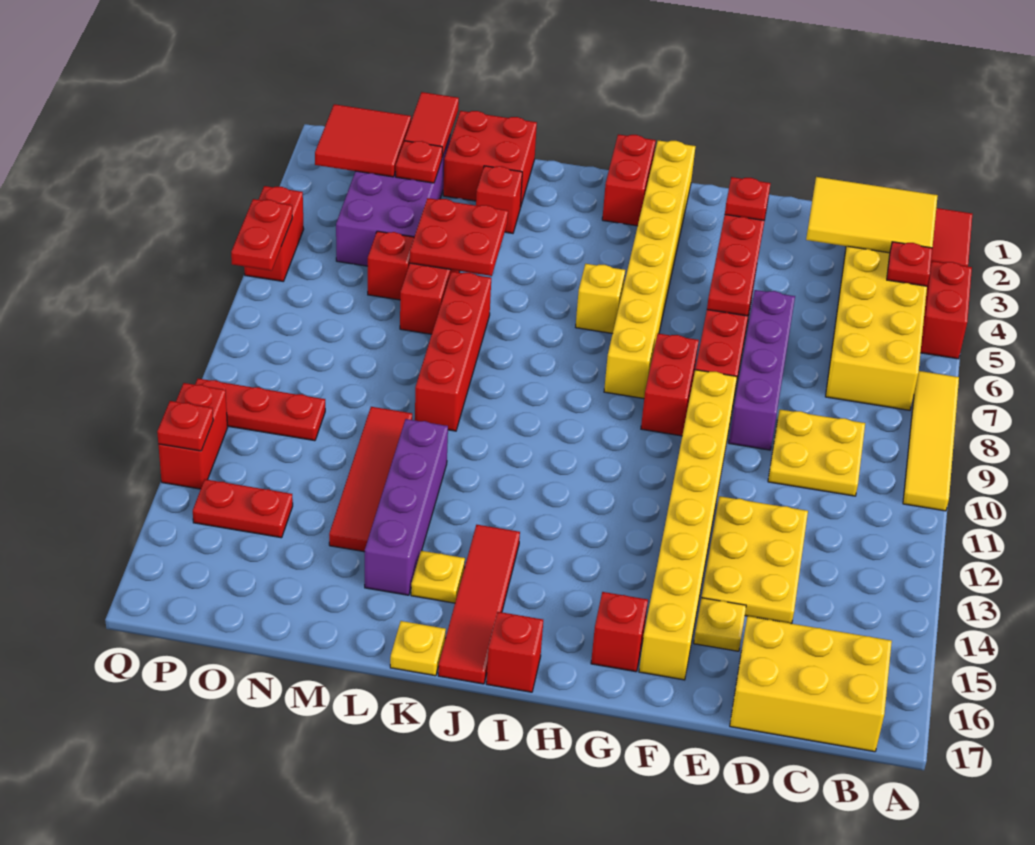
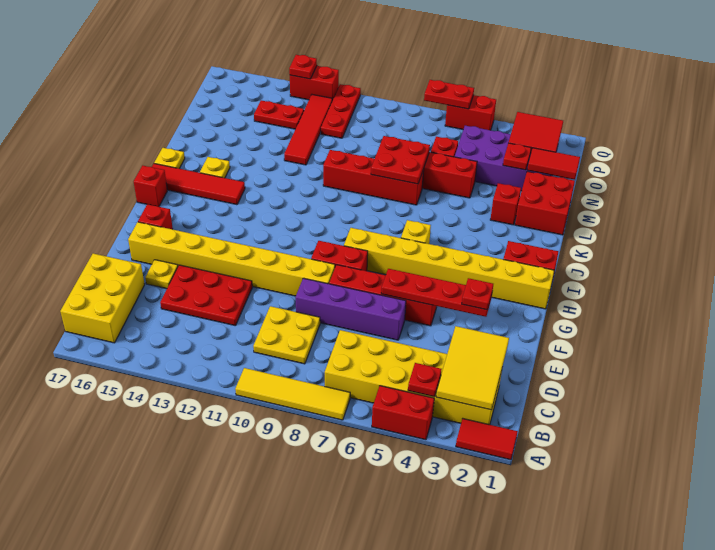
yellow 2x3 plate [701,496,808,624] -> red 2x3 plate [160,265,252,326]
red 2x2 plate [410,198,508,276] -> red 2x2 plate moved to [371,136,430,184]
purple 1x4 brick [365,419,448,595] -> none
red 1x4 tile [329,407,412,552] -> red 1x4 tile turned to [284,95,332,165]
red 1x2 plate [193,479,293,538] -> red 1x2 plate turned to [254,100,304,129]

